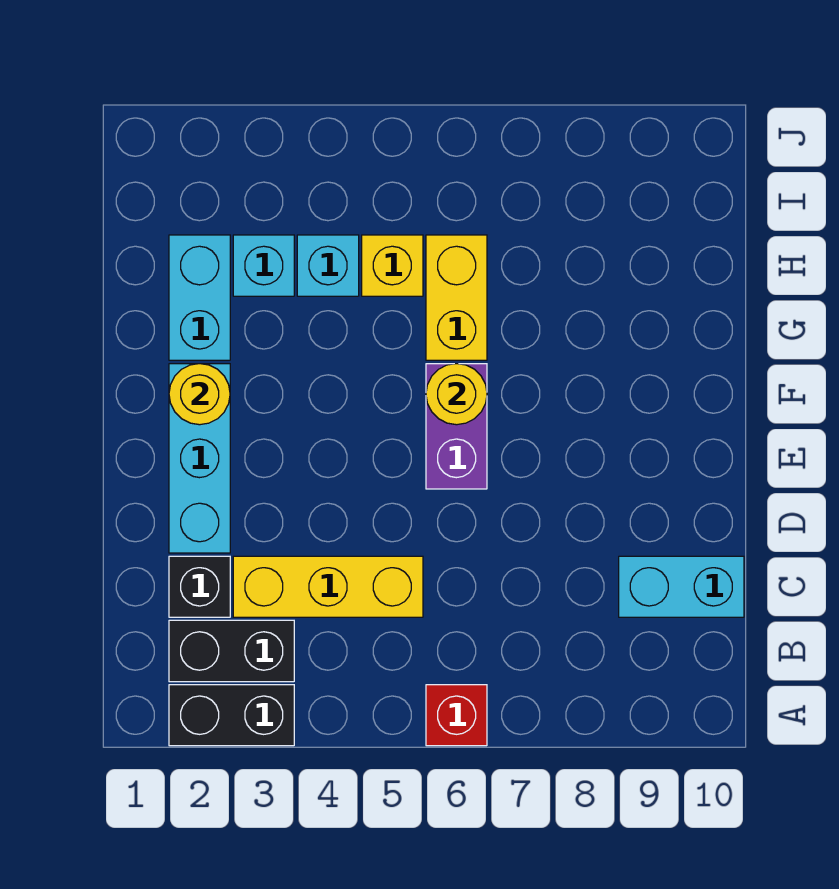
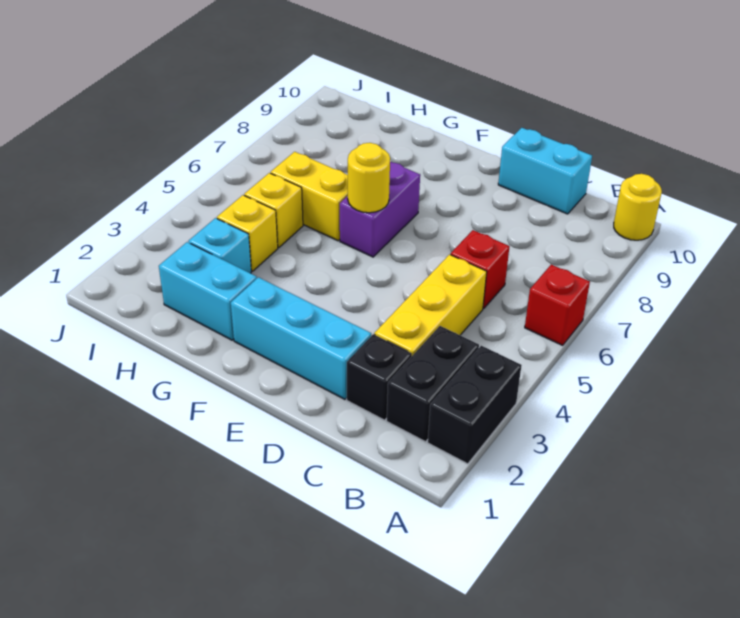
none -> red 1x1 brick [451,230,509,309]
cyan 1x2 brick [619,556,744,617] -> cyan 1x2 brick turned to [498,128,592,214]
purple 1x2 brick [426,364,487,489] -> purple 1x2 brick turned to [340,162,420,257]
yellow 1x1 round brick [169,364,230,425] -> yellow 1x1 round brick moved to [614,174,662,240]
cyan 1x1 brick [297,235,359,296] -> yellow 1x1 brick [217,195,278,271]

